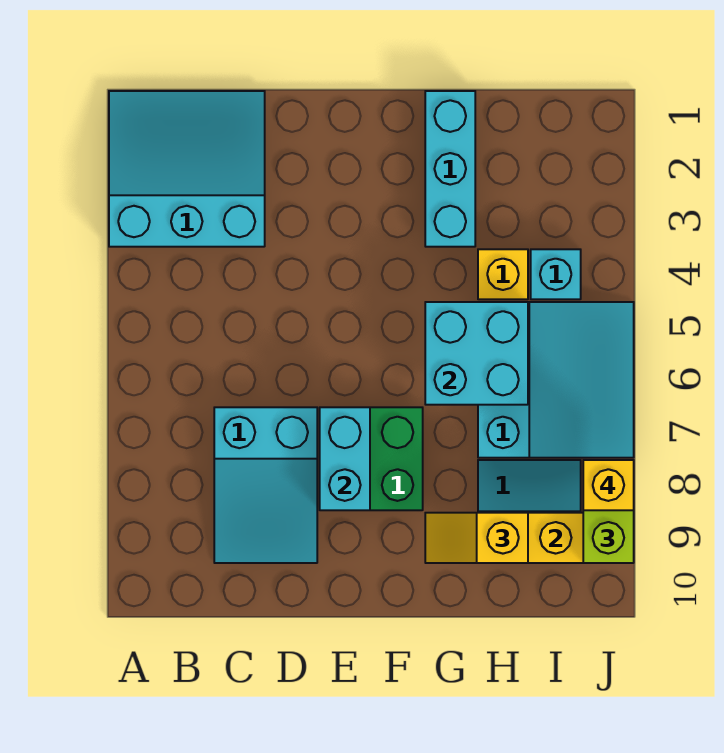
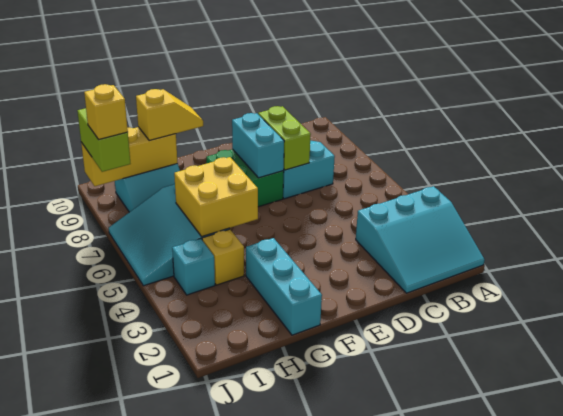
none -> lime 1x2 brick [258,106,311,170]
cyan 2x2 brick [425,302,528,405] -> yellow 2x2 brick [174,157,258,237]

